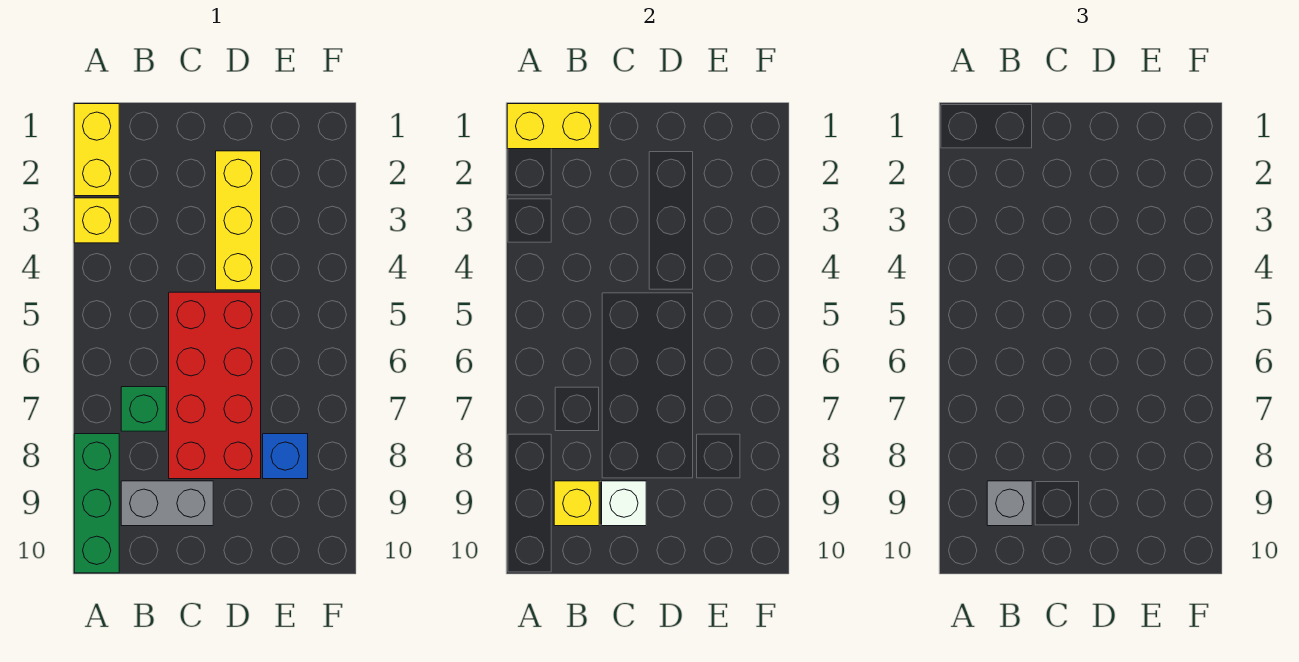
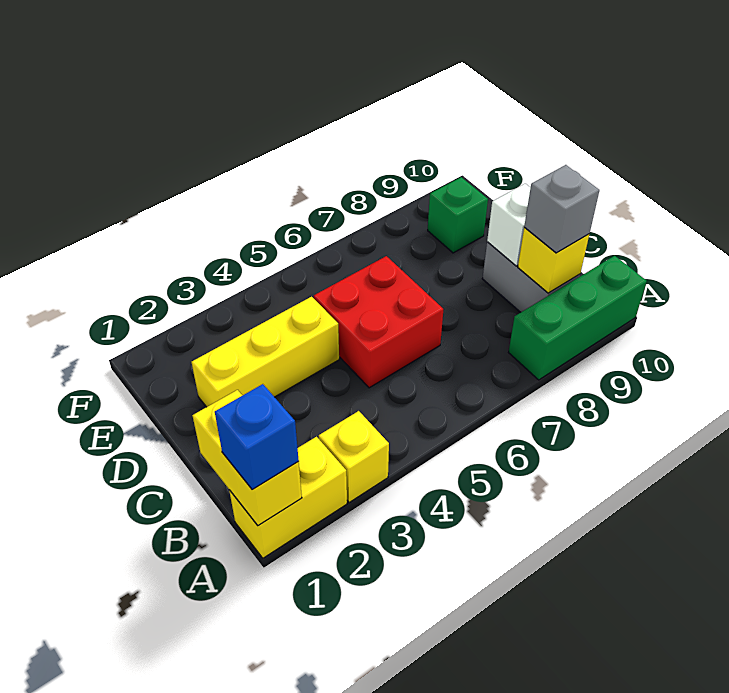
green 1x1 brick [121,387,166,431] -> green 1x1 brick moved to [428,177,488,253]
red 2x4 brick [169,292,261,479] -> red 2x2 brick [314,256,443,388]
blue 1x1 brick [263,434,308,479] -> blue 1x1 brick moved to [215,384,299,489]

